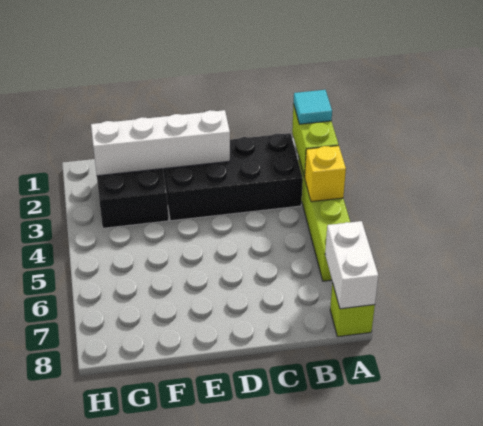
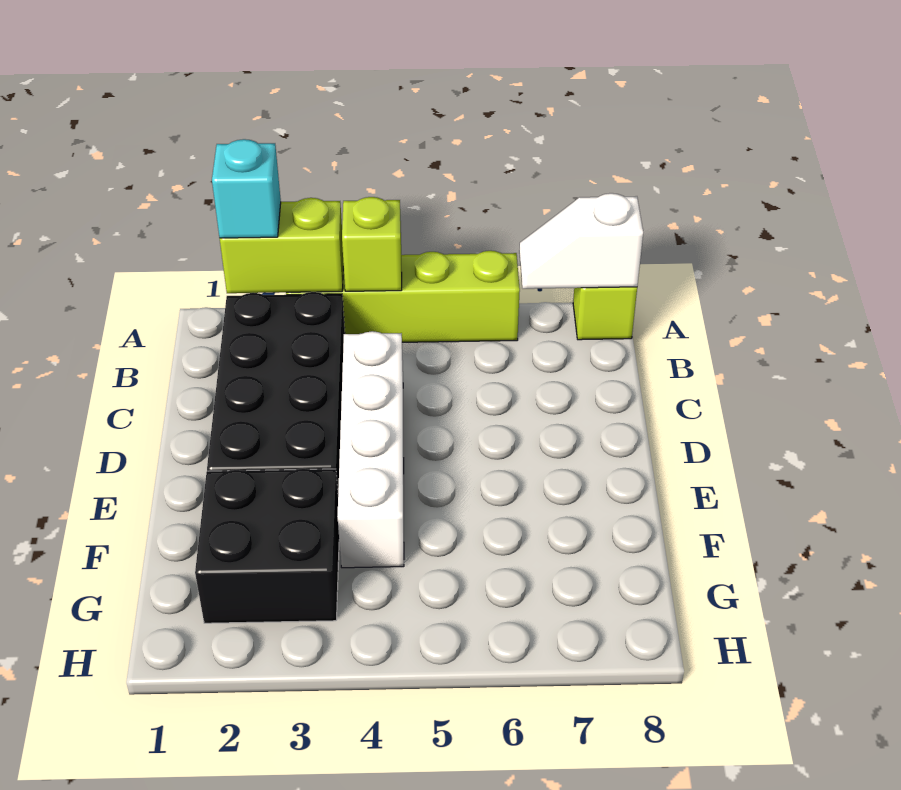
cyan 1x1 tile [294,90,332,124] -> cyan 1x1 brick [212,139,281,238]
yellow 1x1 brick [304,146,346,202] -> lime 1x1 brick [342,197,402,291]
white 1x2 brick [325,221,378,309] -> white 1x2 slope [519,193,643,289]
white 1x4 brick [91,110,230,176] -> white 1x4 brick moved to [338,331,404,568]

